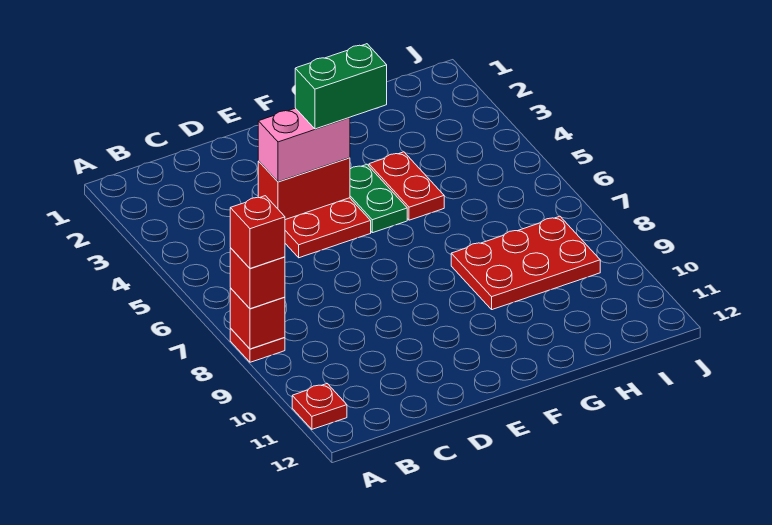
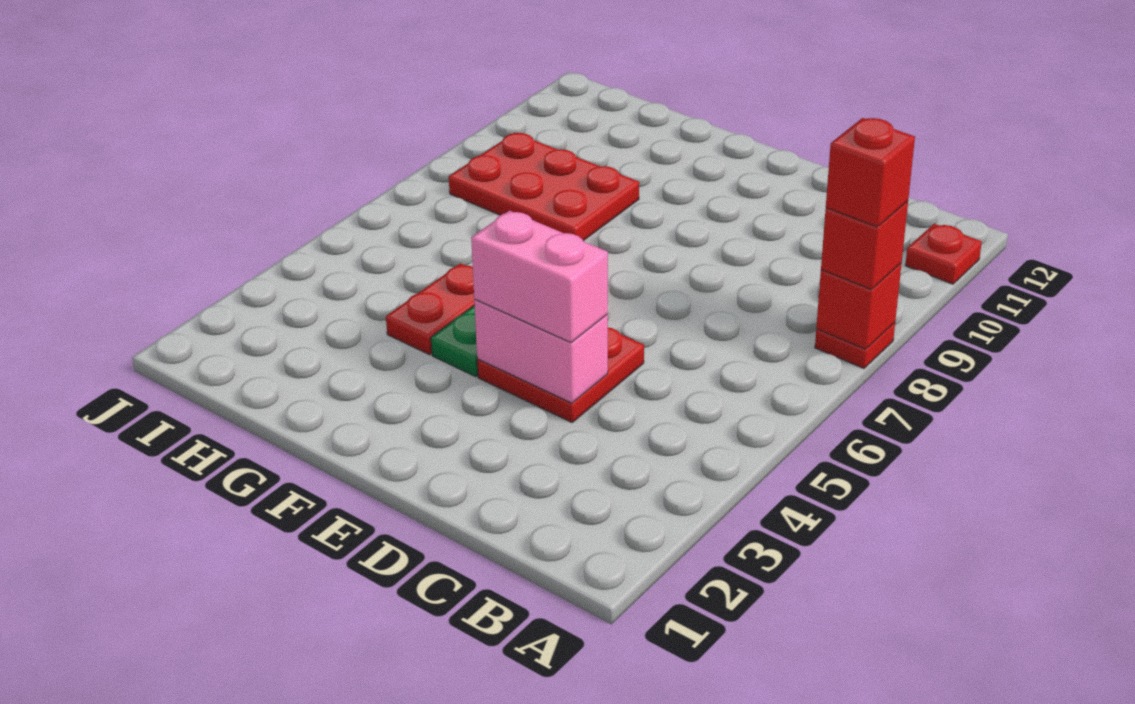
red 1x2 brick [258,158,350,220] -> pink 1x2 brick [474,300,608,403]
green 1x2 brick [295,44,387,129] -> none

